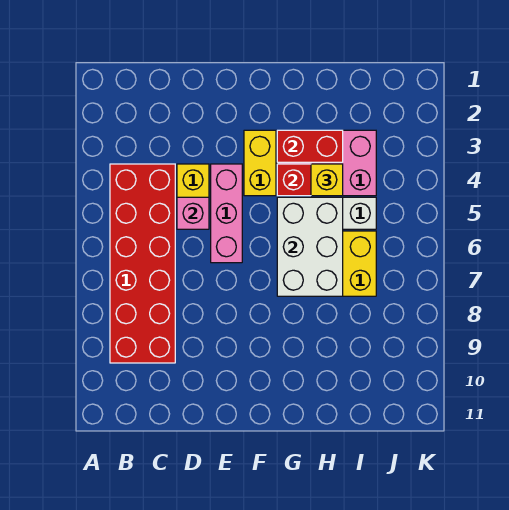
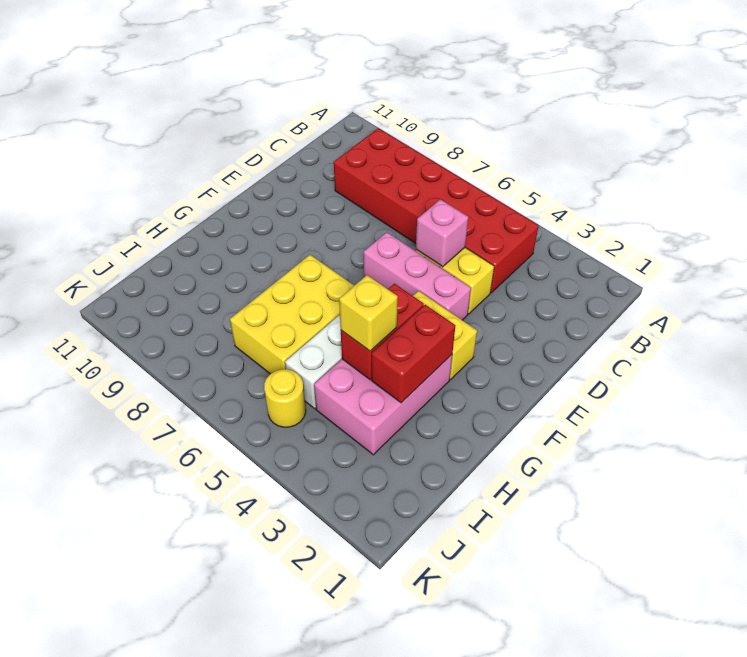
white 2x3 brick [277,197,343,296] -> none
none -> yellow 1x1 round brick [264,369,306,427]

